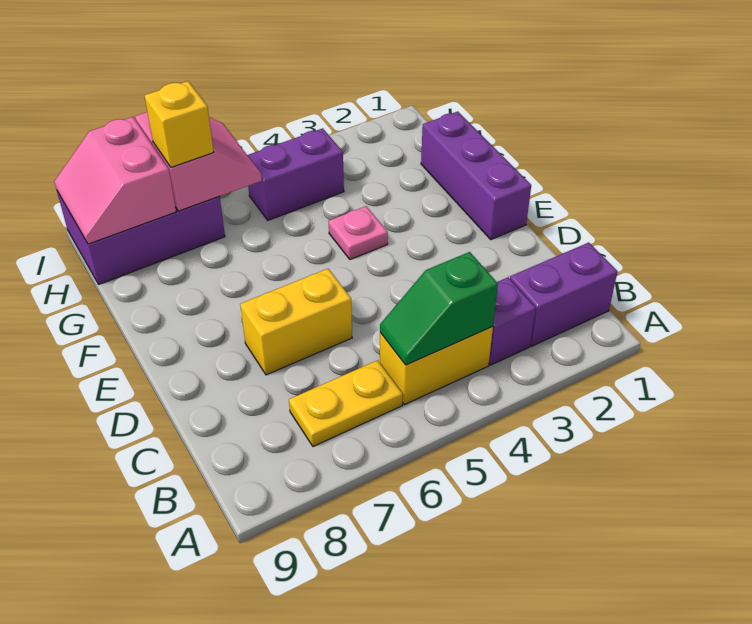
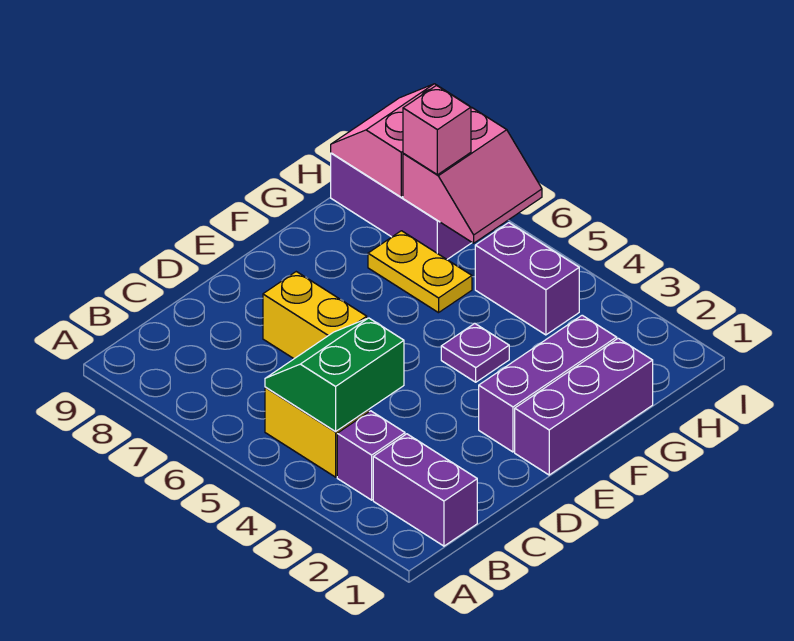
green 1x2 slope [380,252,498,365] -> green 2x2 slope [265,318,404,431]
yellow 1x2 plate [289,360,403,447] -> yellow 1x2 plate moved to [368,231,472,313]
none -> purple 1x3 brick [479,315,617,452]
pink 1x1 plate [329,206,388,259] -> purple 1x1 plate [441,323,509,382]
yellow 1x1 brick [144,81,214,167] -> pink 1x1 brick [403,86,471,175]

